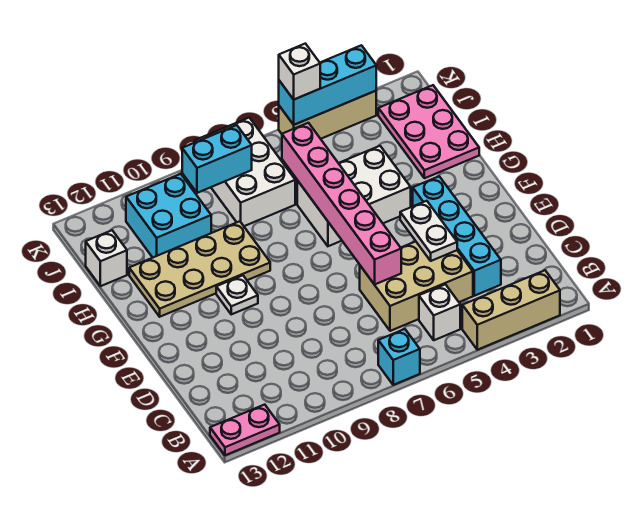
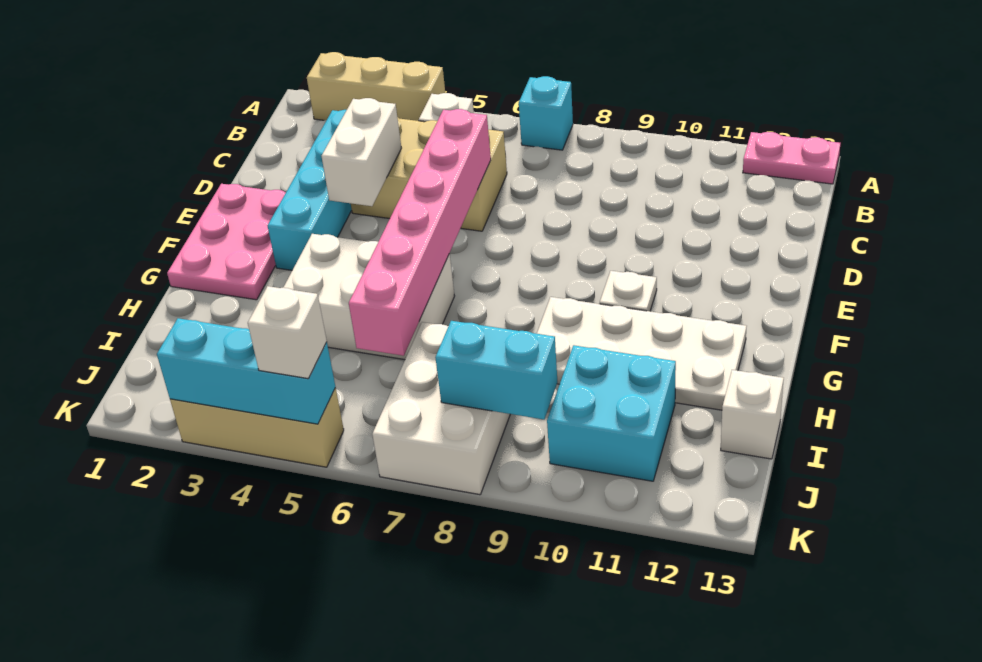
white 1x2 plate [400,201,457,261] -> white 1x2 brick [322,98,401,206]
tan 2x4 plate [129,221,270,317] -> white 2x4 plate [537,297,747,410]
pink 2x3 plate [378,85,479,178] -> pink 2x3 plate moved to [167,184,286,300]

